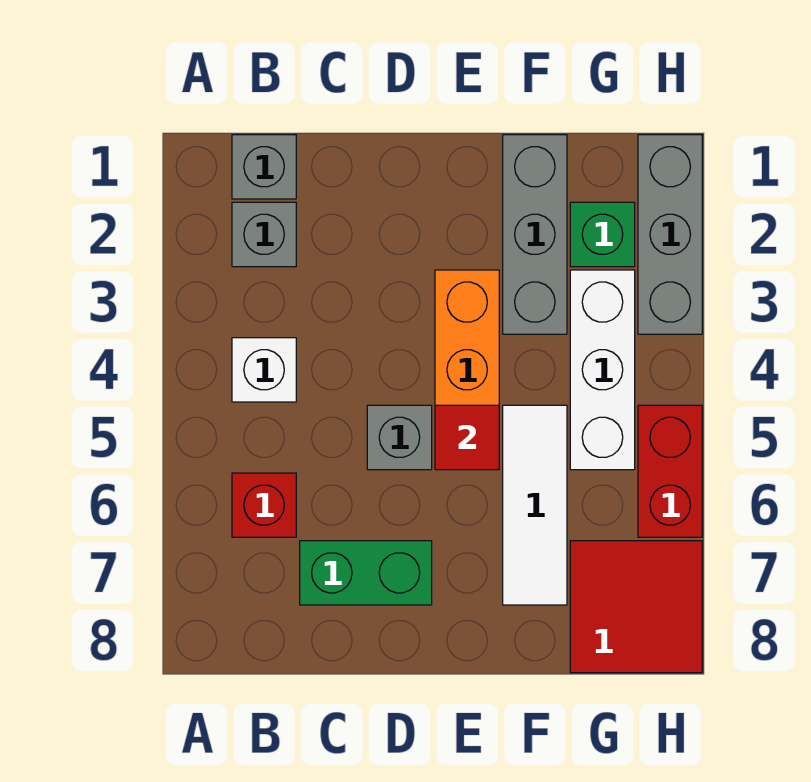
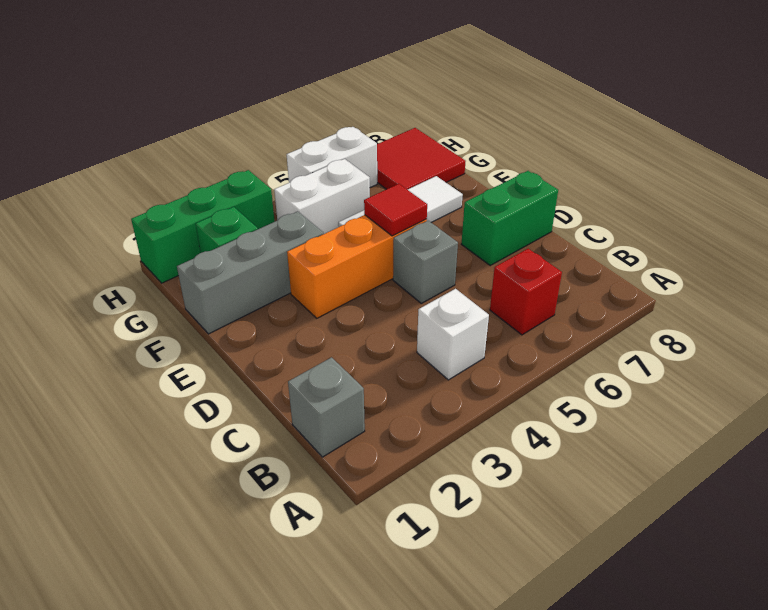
grey 1x1 brick [232,202,296,267] -> none
green 1x2 brick [300,541,432,605] -> green 1x2 brick turned to [462,171,558,265]
white 1x3 brick [570,270,635,470] -> white 1x2 brick [274,159,370,234]
grey 1x3 brick [638,135,702,334] -> green 1x3 brick [131,170,275,283]
red 1x2 brick [638,405,702,537] -> white 1x2 brick [287,127,377,187]

